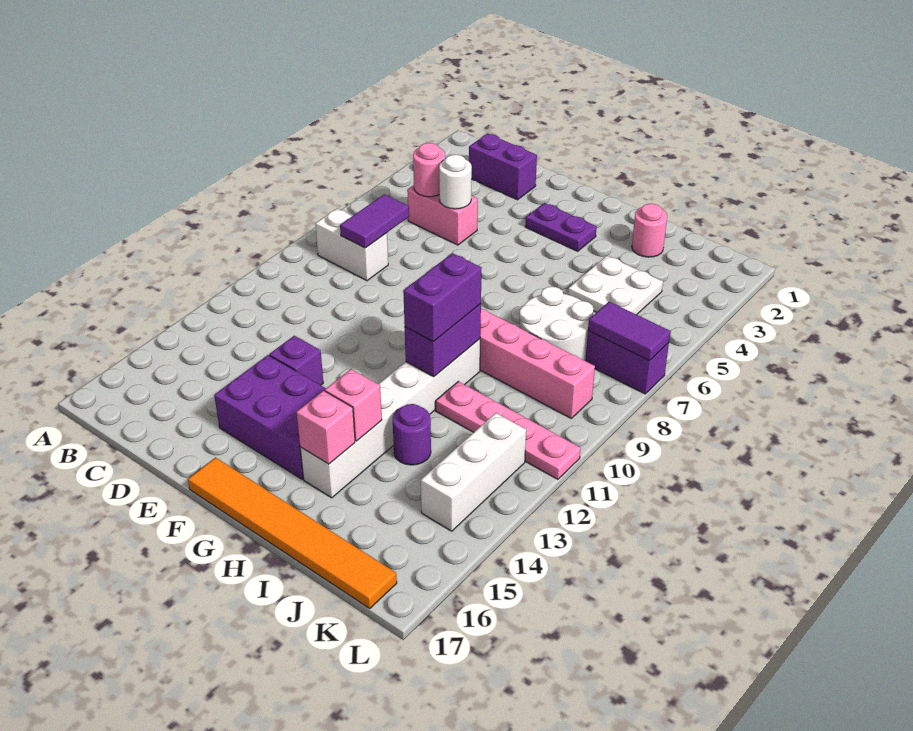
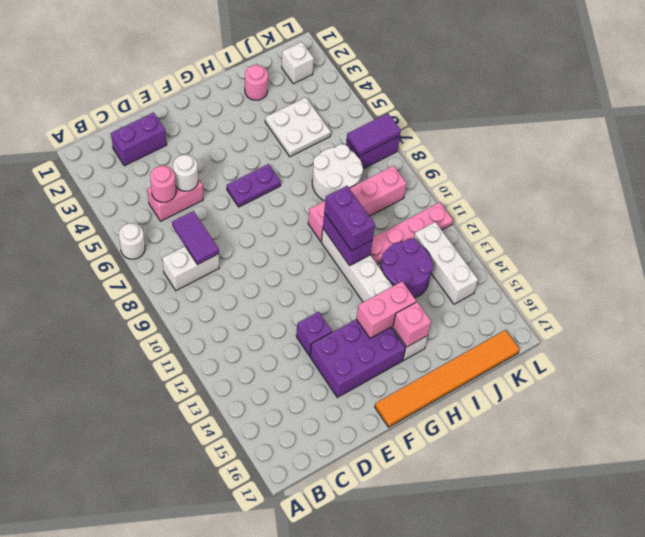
none -> white 1x1 round brick [119,223,145,259]
purple 1x2 plate [525,203,597,251] -> purple 1x2 plate moved to [227,164,281,207]
pink 1x1 brick [325,369,382,441] -> pink 1x2 brick [356,282,416,338]
purple 1x1 round brick [393,404,431,465] -> purple 2x2 round brick [381,238,433,298]
none -> white 1x1 brick [282,42,314,84]

